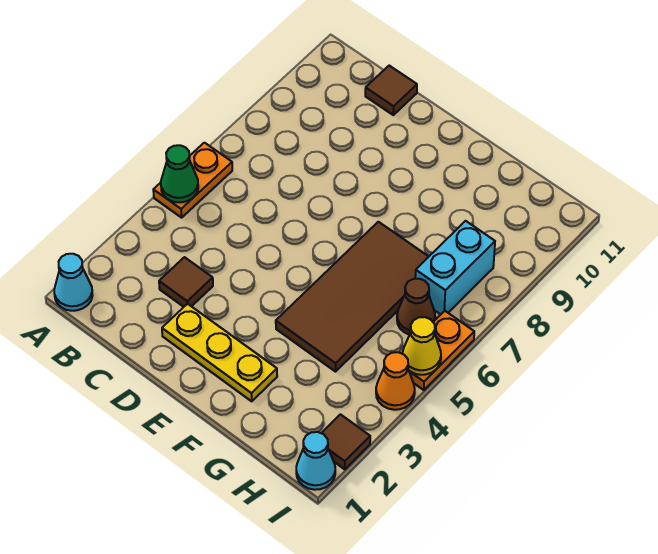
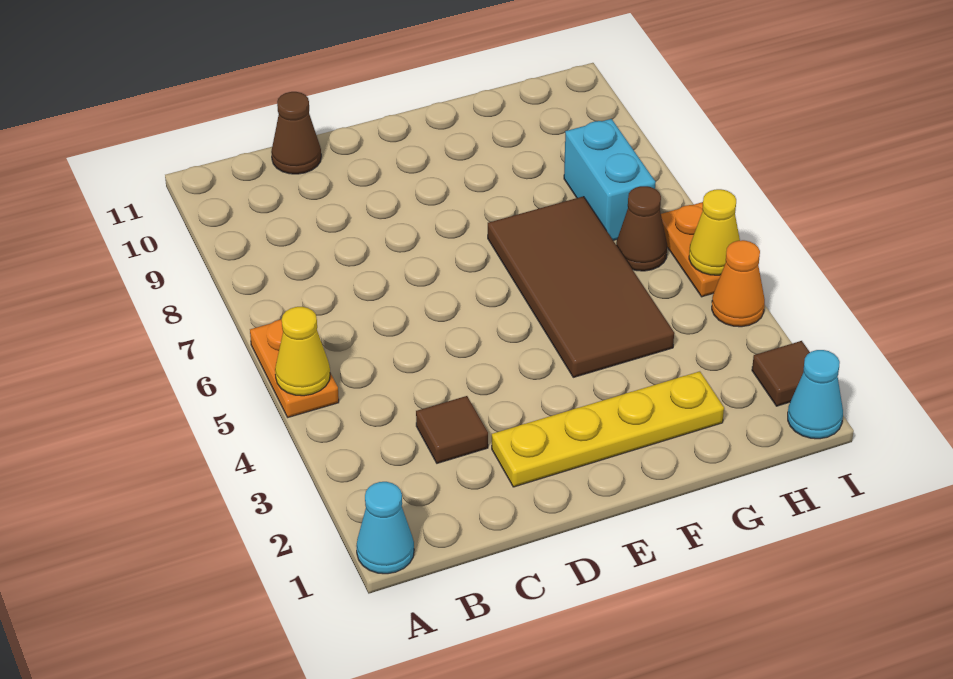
green 1x1 cone [161,145,198,202] -> yellow 1x1 cone [275,307,330,396]
brown 1x1 tile [365,66,417,115] -> brown 1x1 cone [271,92,321,174]
yellow 1x3 plate [162,304,277,401] -> yellow 1x4 plate [492,371,724,487]

